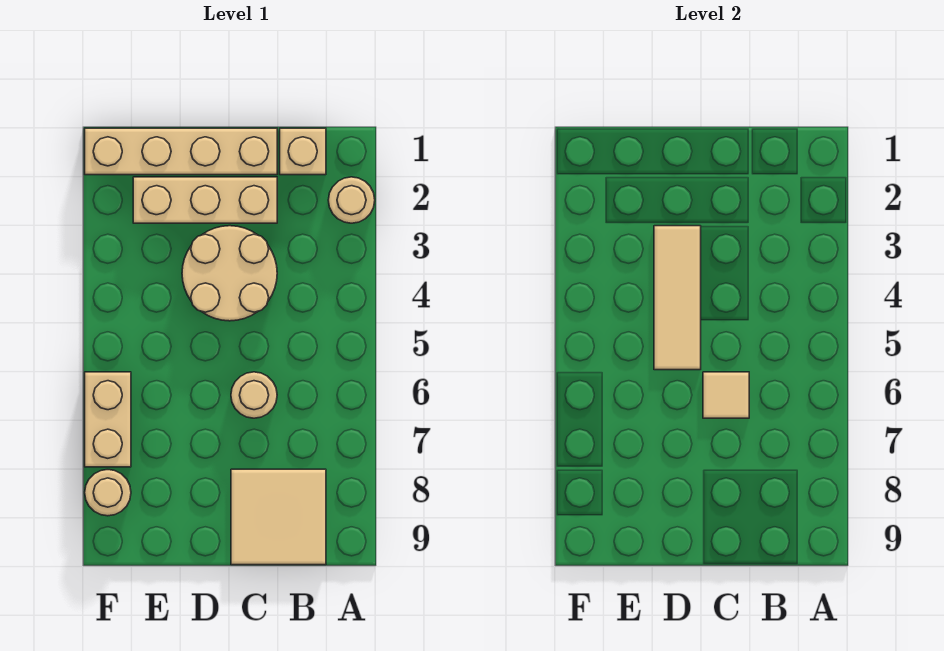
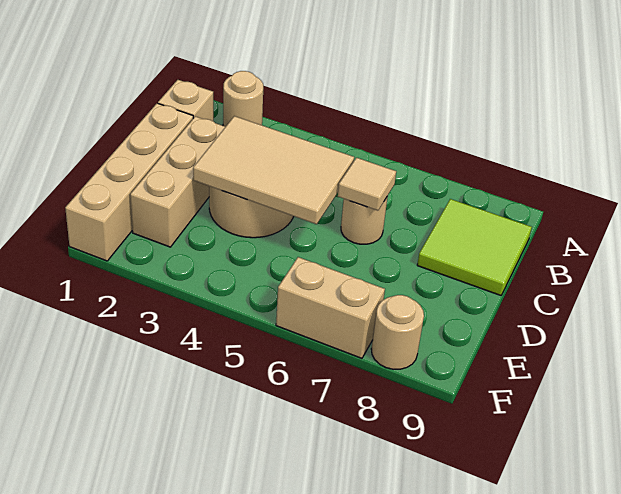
tan 2x2 tile [231,469,326,565] -> lime 2x2 tile [417,199,532,296]
tan 1x3 tile [654,226,701,370] -> tan 2x3 tile [193,116,354,224]

